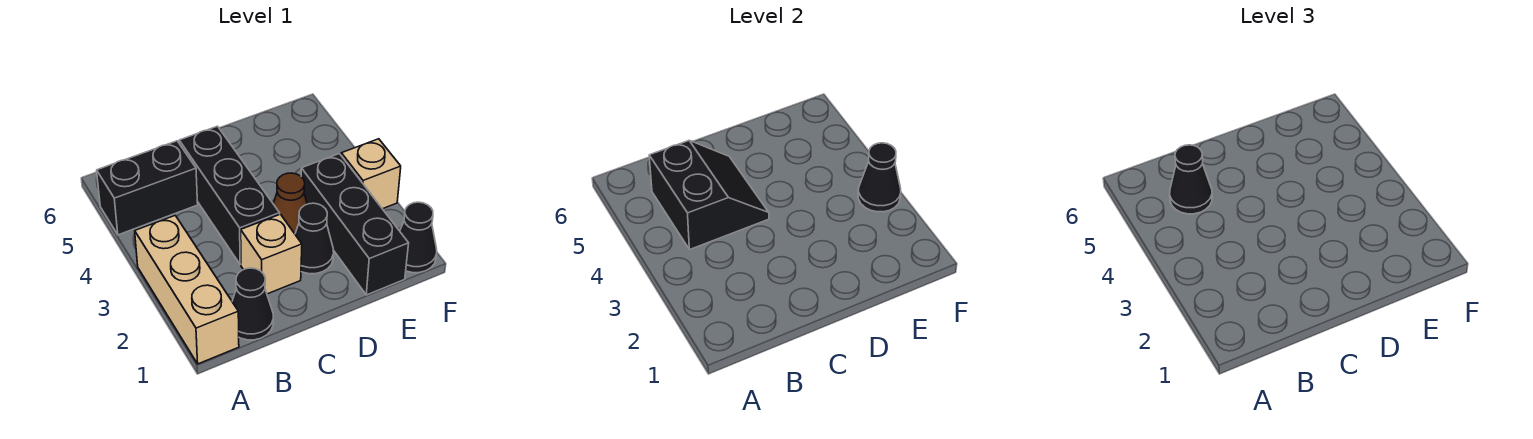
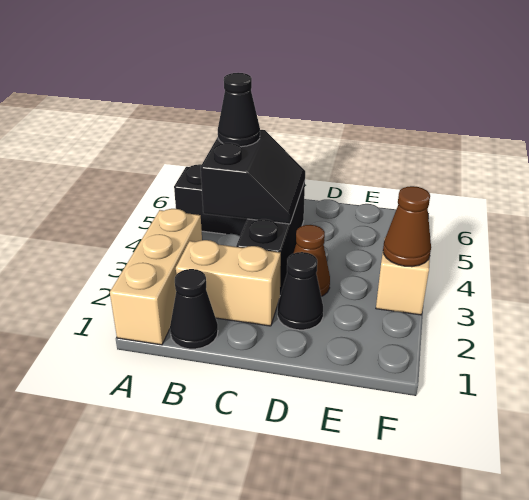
tan 1x1 brick [241,214,302,294] -> tan 1x2 brick [176,240,281,326]
black 1x3 brick [301,154,409,295] -> none
black 1x1 cone [400,202,437,273] -> none
black 1x1 cone [858,143,901,212] -> brown 1x1 cone [383,186,431,267]

